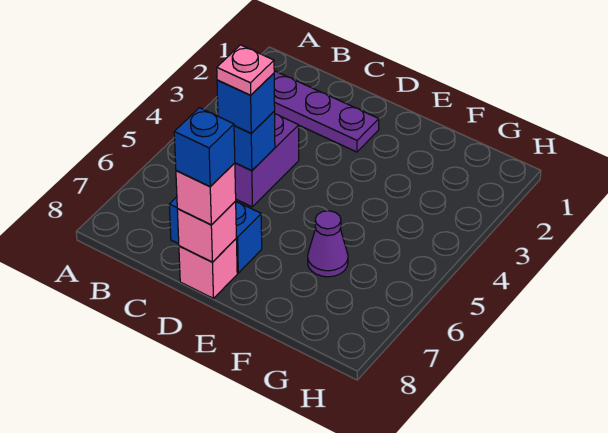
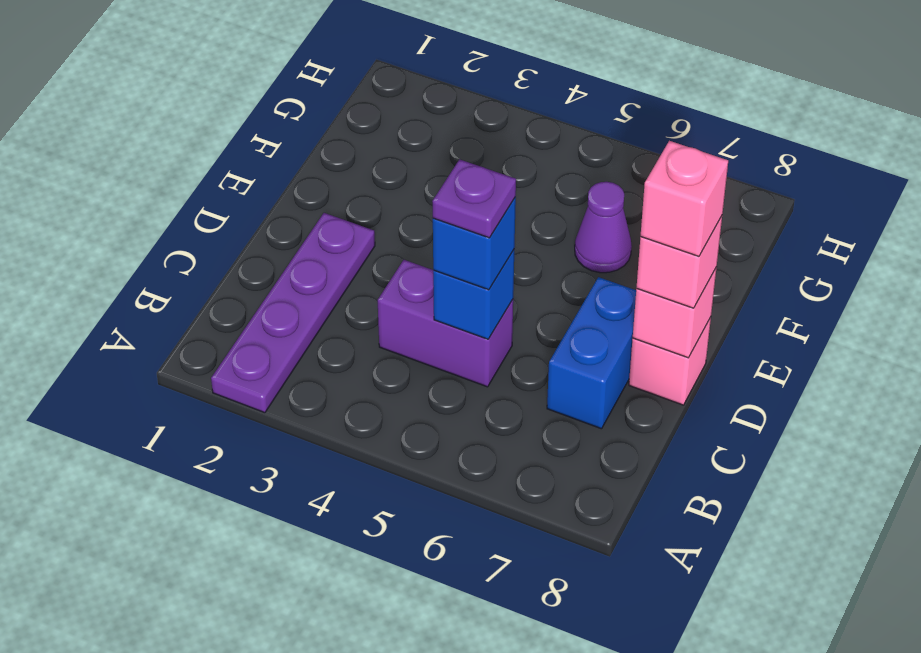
pink 1x1 plate [217,45,274,95] -> purple 1x1 plate [432,159,516,238]
blue 1x1 brick [174,108,235,187] -> pink 1x1 brick [641,141,728,256]

